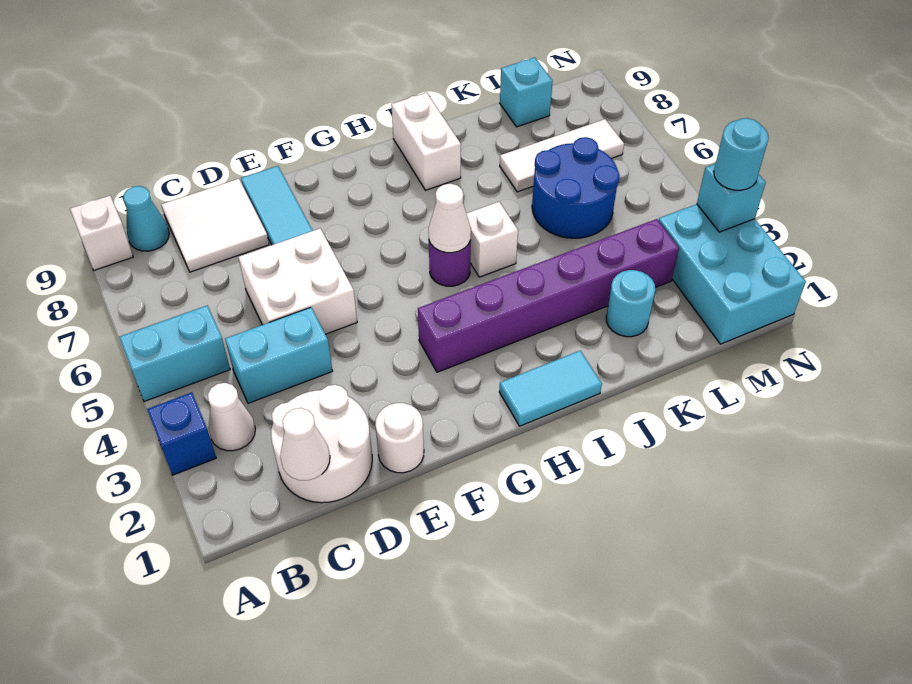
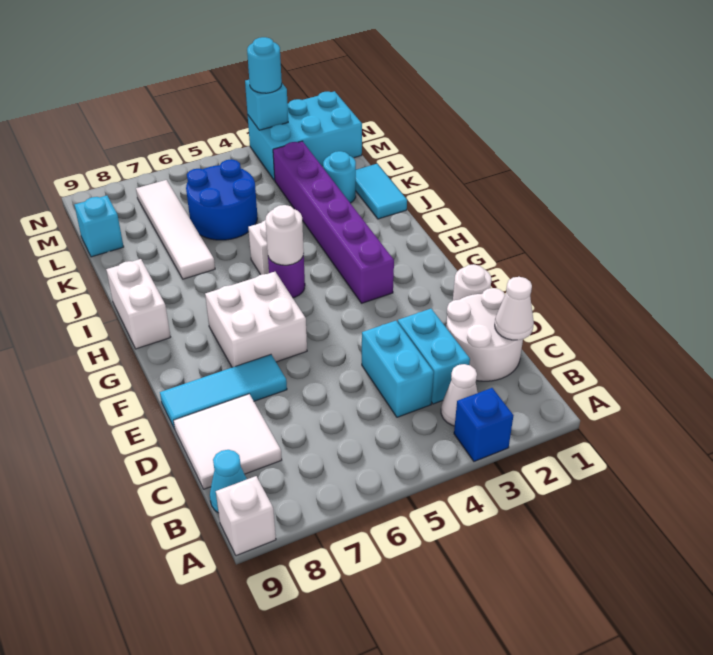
cyan 1x2 brick [119,306,230,402] -> cyan 1x2 brick moved to [398,309,470,404]
white 2x2 brick [238,229,357,334] -> white 2x2 brick moved to [205,272,307,367]
cyan 1x2 tile [499,351,602,426] -> cyan 1x2 tile moved to [356,164,407,219]
white 1x1 cone [428,184,471,253] -> white 1x1 round brick [266,205,304,265]
white 1x2 brick [391,92,461,190] -> white 1x2 brick turned to [106,259,170,349]
white 1x3 tile [500,119,624,192] -> white 1x4 tile [136,180,215,279]

